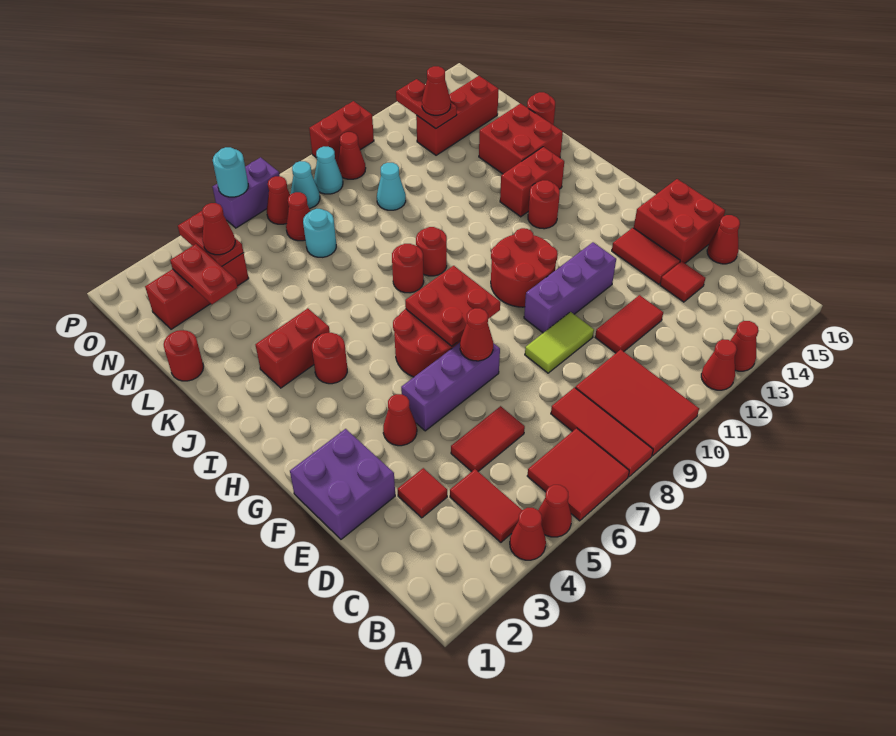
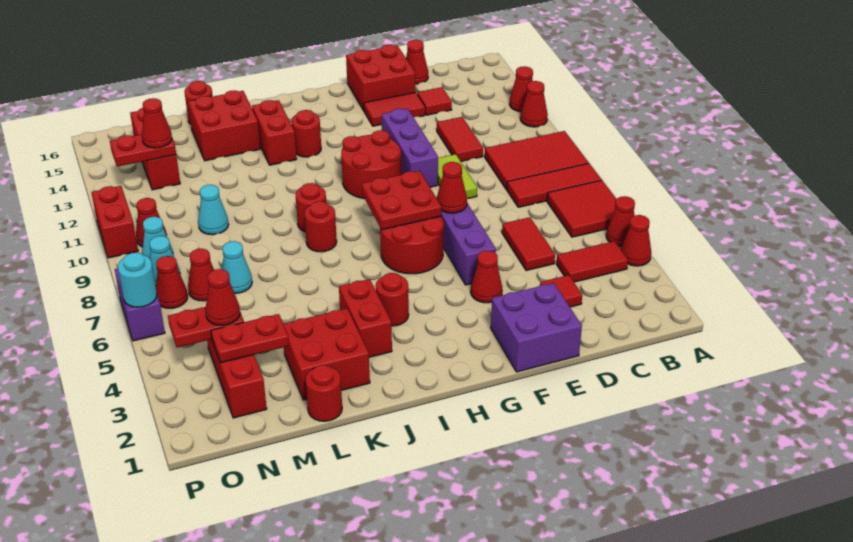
none -> red 2x2 brick [283,308,370,400]
cyan 1x1 round brick [303,209,336,257] -> cyan 1x1 cone [222,241,252,293]

